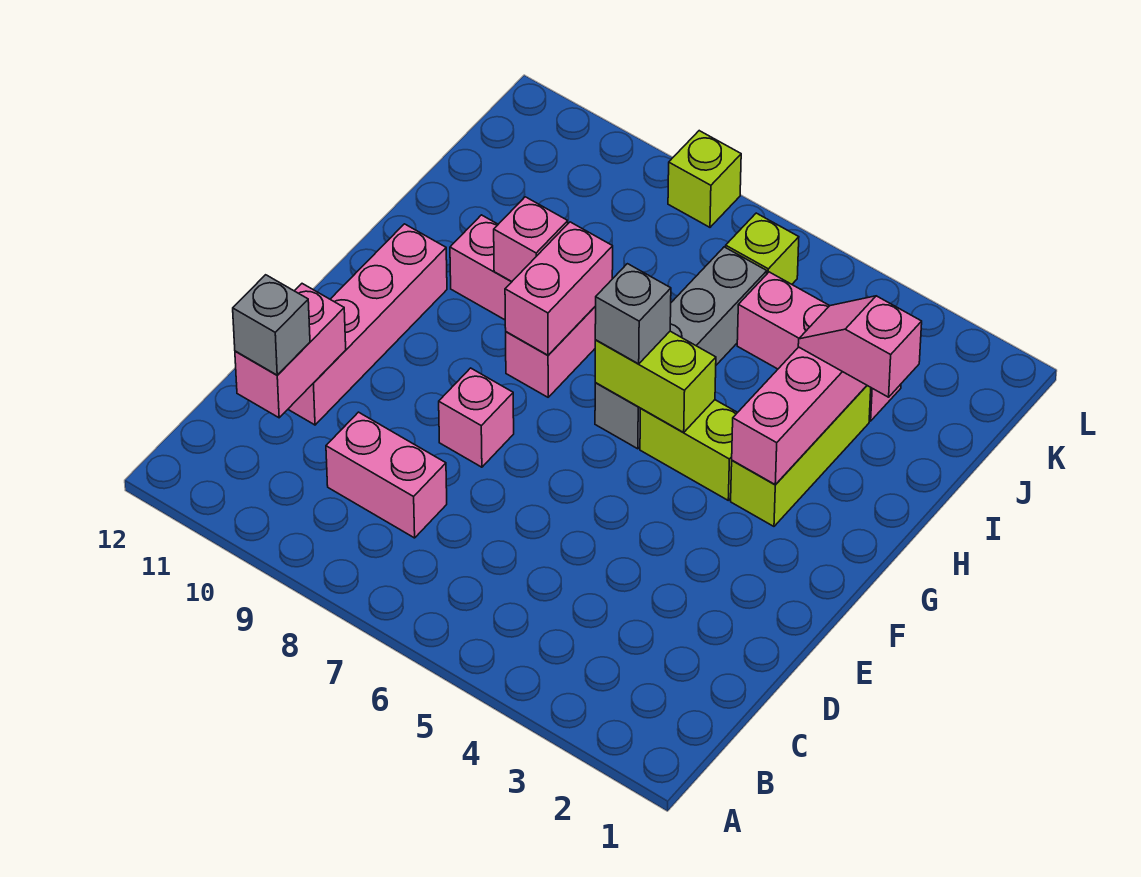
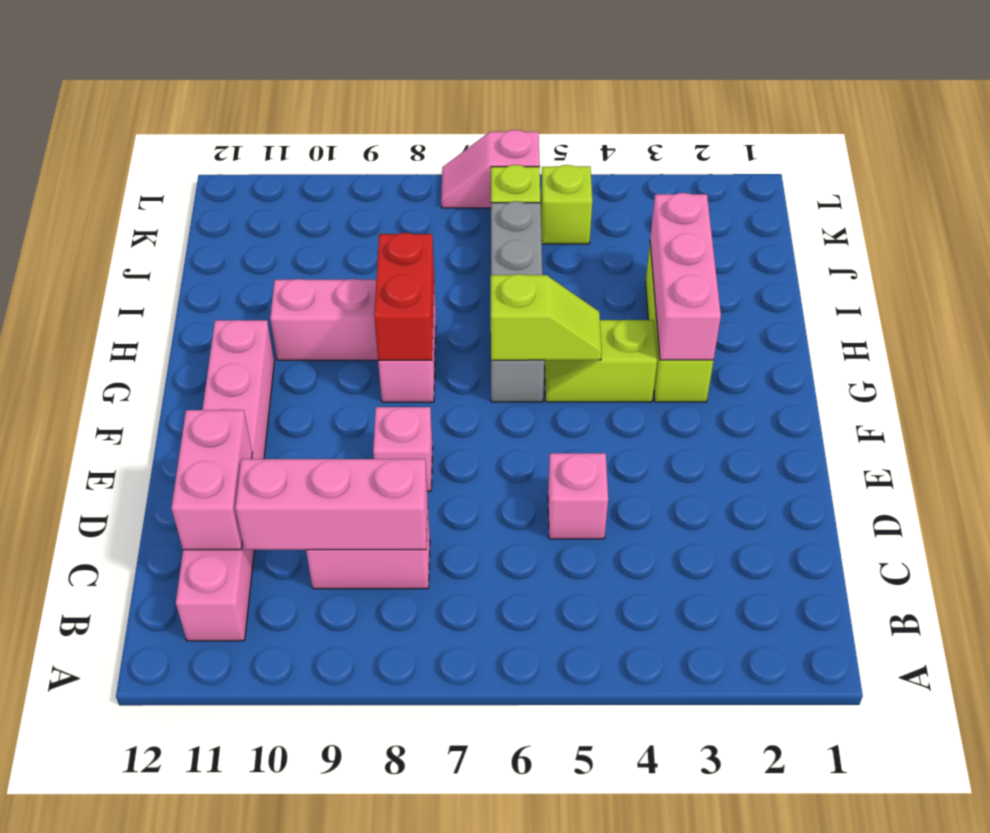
grey 1x1 brick [233,275,310,375] -> none
pink 1x4 brick [288,224,447,425] -> pink 1x6 brick [176,320,274,641]
lime 1x2 brick [640,400,738,500] -> lime 1x2 slope [545,320,657,402]
lime 1x2 brick [595,331,716,433] -> lime 1x2 slope [491,274,602,360]
grey 1x1 brick [595,264,671,364] -> none
pink 1x2 brick [505,222,613,355] -> red 1x2 brick [374,233,434,360]
pink 1x1 brick [494,197,568,281] -> pink 1x1 brick moved to [548,453,608,539]
pink 1x2 slope [798,296,922,397] -> pink 1x2 slope moved to [441,130,540,208]
pink 1x3 brick [737,272,901,421] -> pink 1x3 brick moved to [235,459,428,550]
lime 1x1 brick [668,131,741,227] -> lime 1x1 brick moved to [541,165,592,244]

